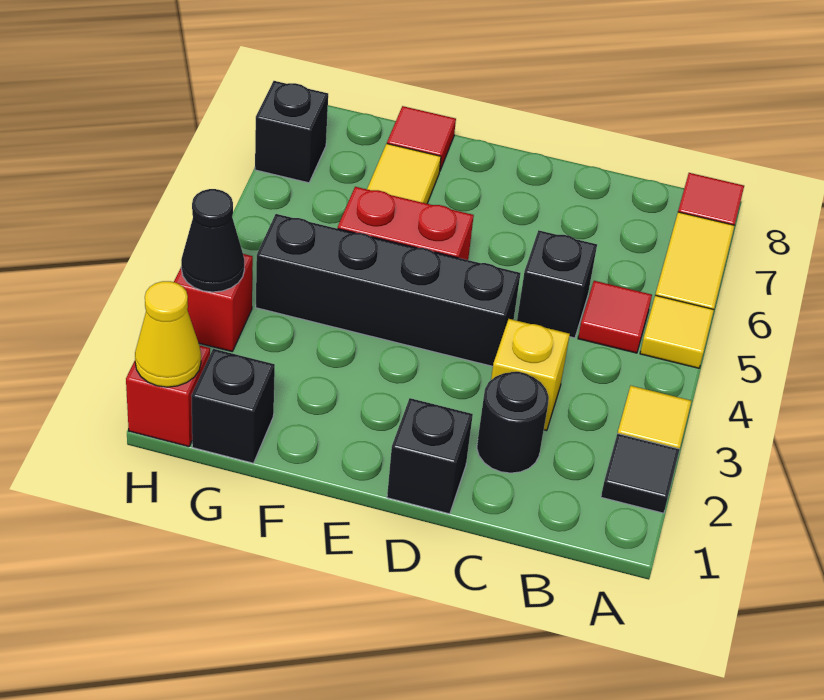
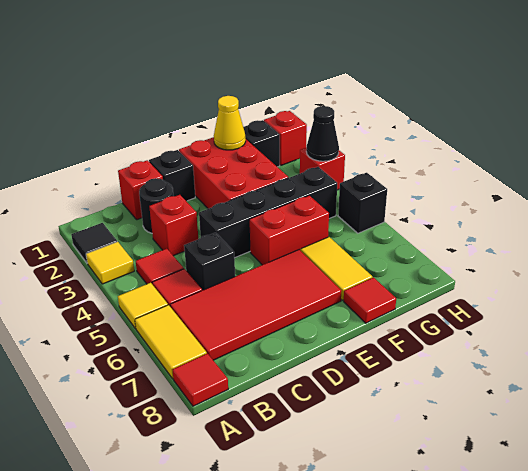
none -> red 1x1 tile [136,249,184,285]
none -> red 2x4 tile [170,250,341,360]
none -> red 1x1 brick [118,160,163,220]
yellow 1x1 brick [491,319,570,431] -> red 1x1 brick [149,195,198,256]
none -> red 2x3 brick [179,137,288,209]
yellow 1x1 cone [135,281,201,387] -> yellow 1x1 cone moved to [214,96,246,150]
black 1x1 brick [255,81,328,183] -> black 1x1 brick moved to [338,173,387,233]

